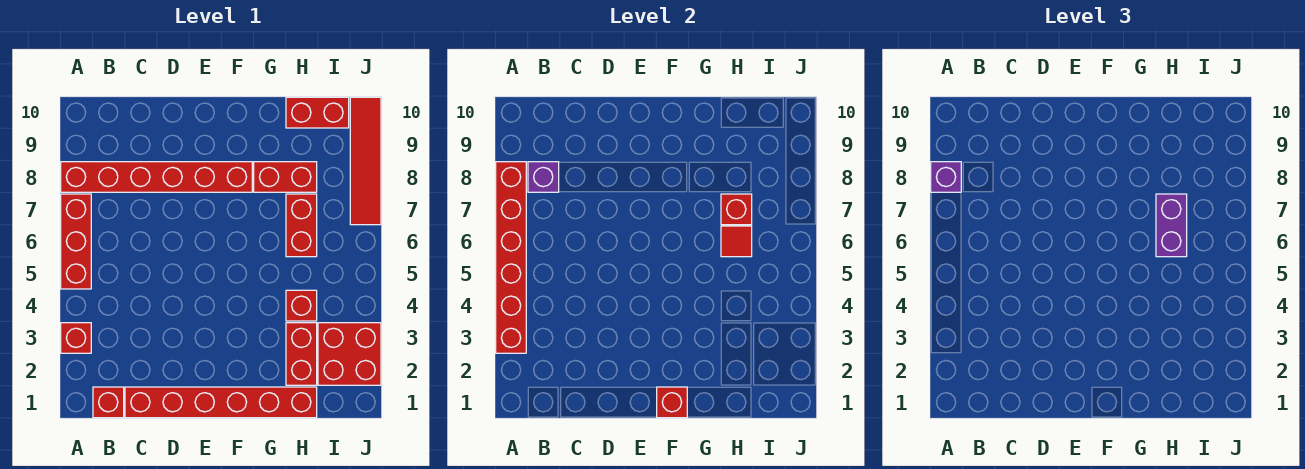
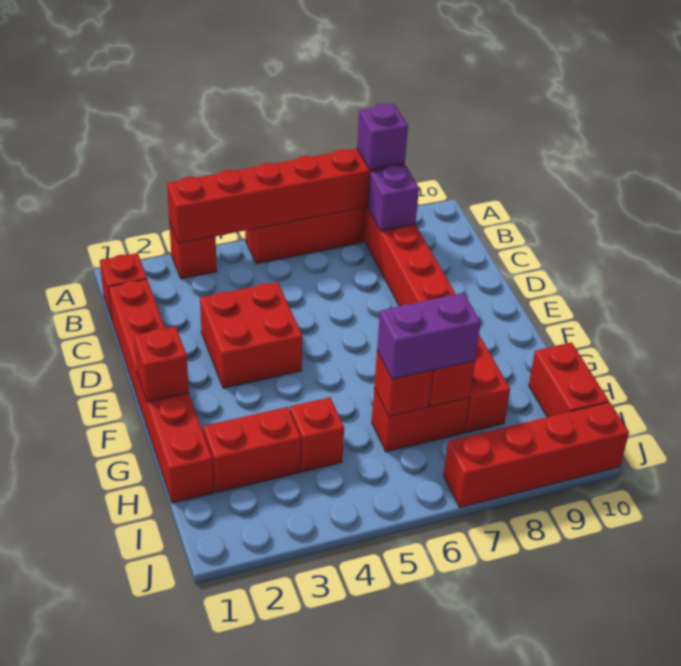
red 1x1 tile [721,226,752,257] -> red 1x1 brick [374,351,433,417]
red 2x2 brick [318,323,381,385] -> red 2x2 brick moved to [200,282,302,388]
red 1x4 tile [350,97,381,225] -> red 1x4 brick [443,402,629,507]

